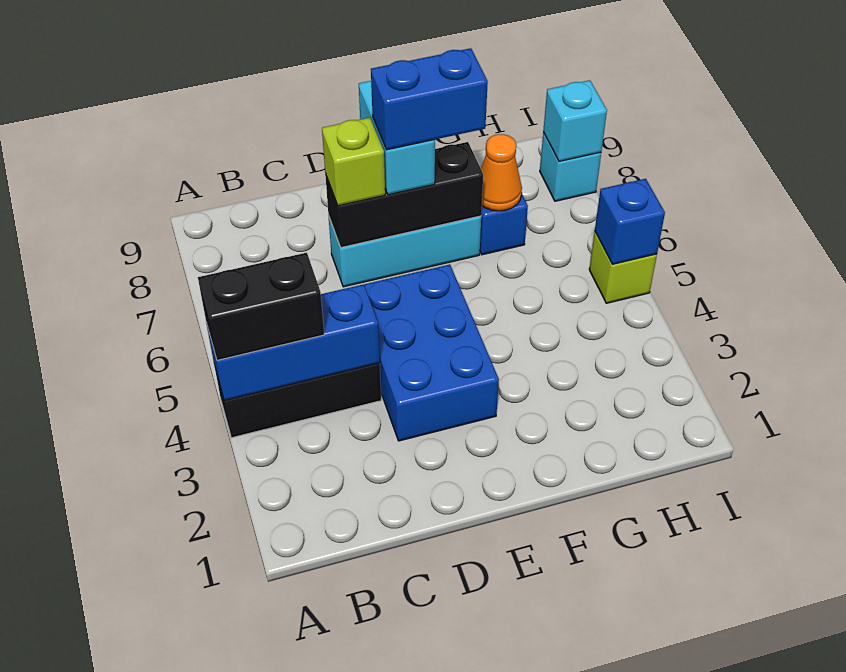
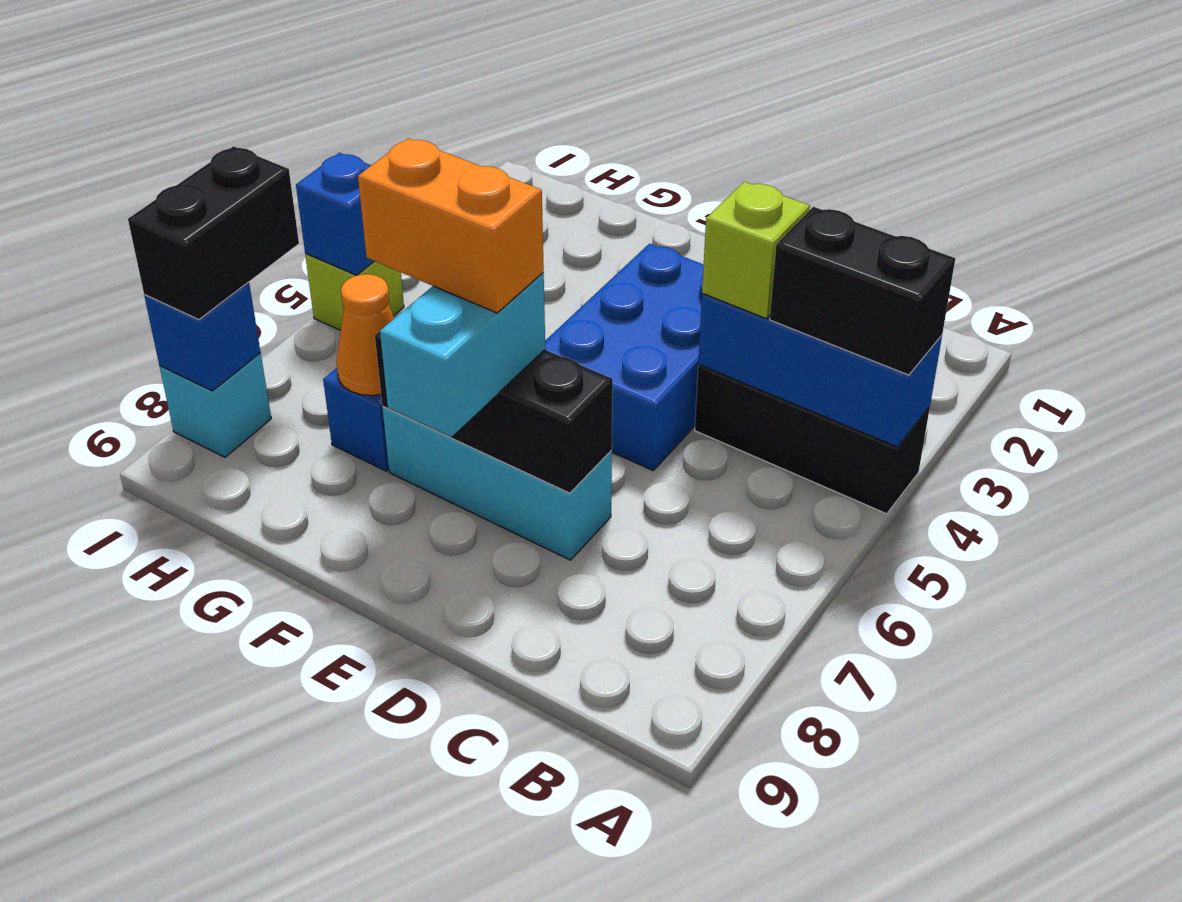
lime 1x1 brick [322,118,385,206] -> lime 1x1 brick moved to [702,182,810,318]
blue 1x2 brick [371,48,488,150] -> orange 1x2 brick [358,138,544,313]
none -> black 1x2 brick [128,146,299,320]
cyan 1x1 brick [543,80,607,161] -> blue 1x1 brick [144,282,261,391]

